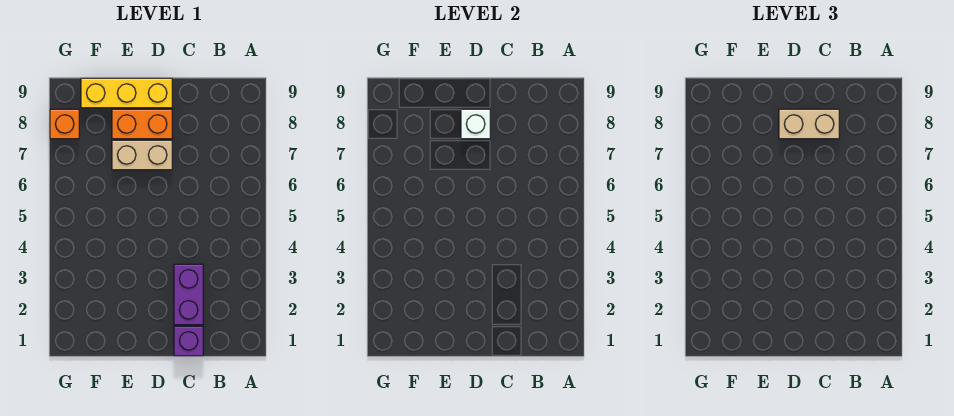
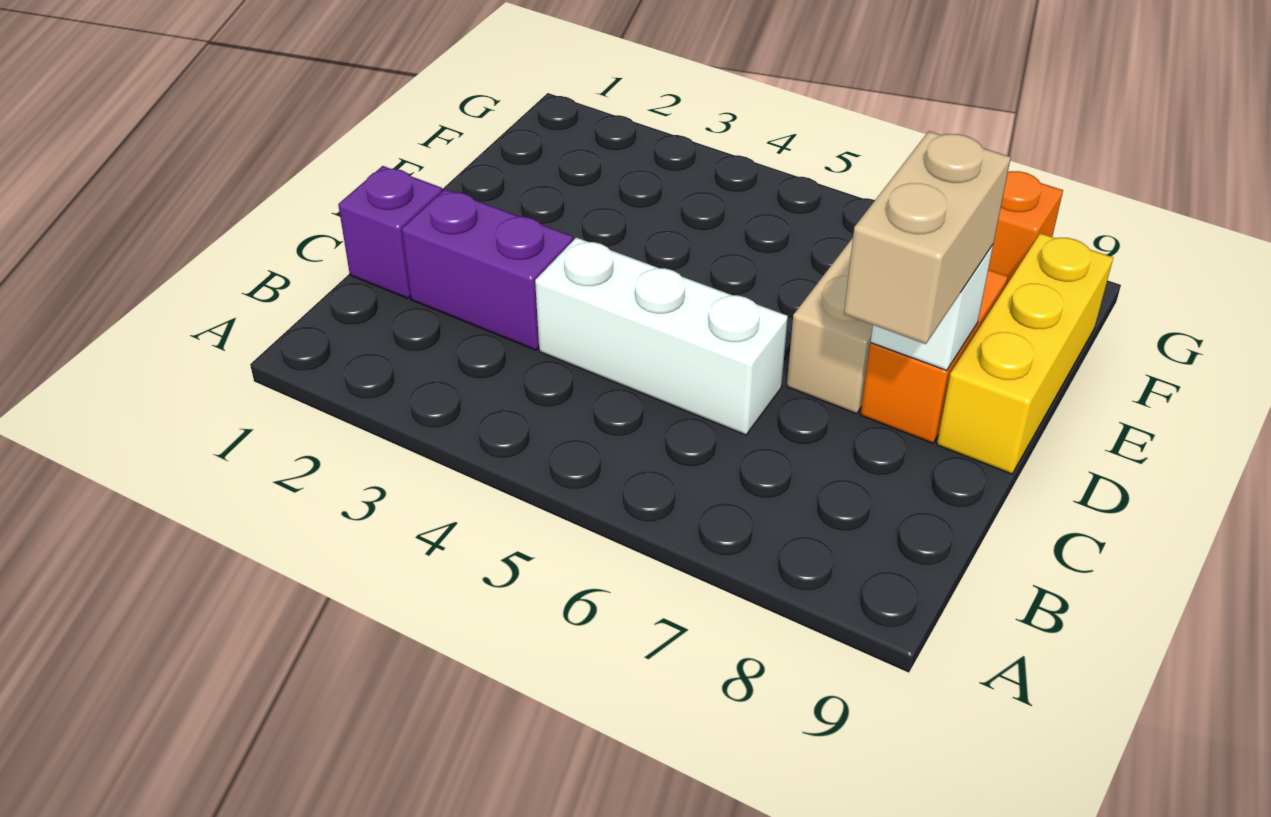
none -> white 1x3 brick [535,238,788,435]

